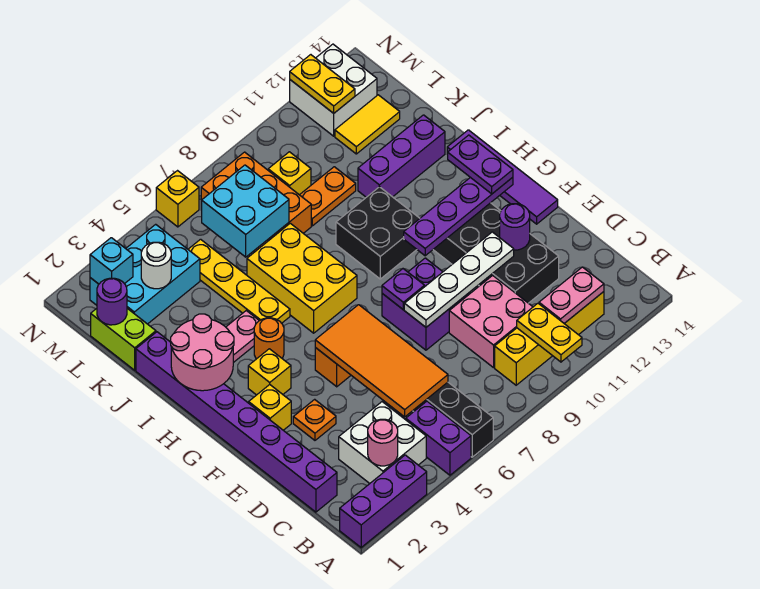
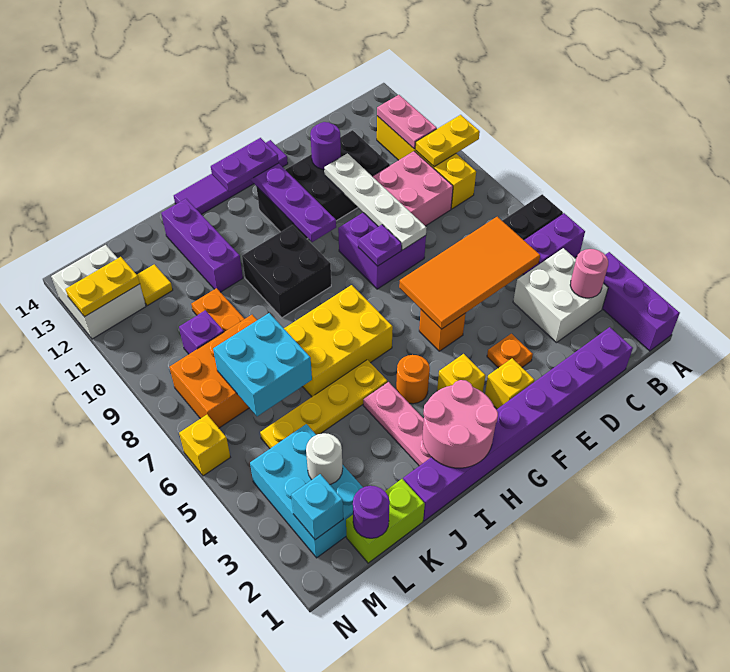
yellow 1x1 brick [268,152,311,195] -> purple 1x1 brick [179,310,224,354]
yellow 1x2 tile [335,95,400,154] -> yellow 1x1 tile [137,264,173,306]

